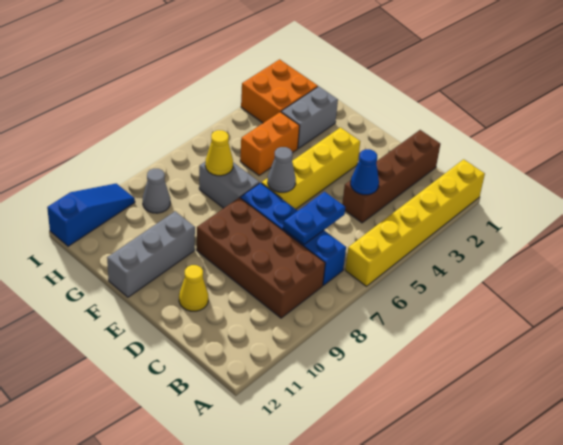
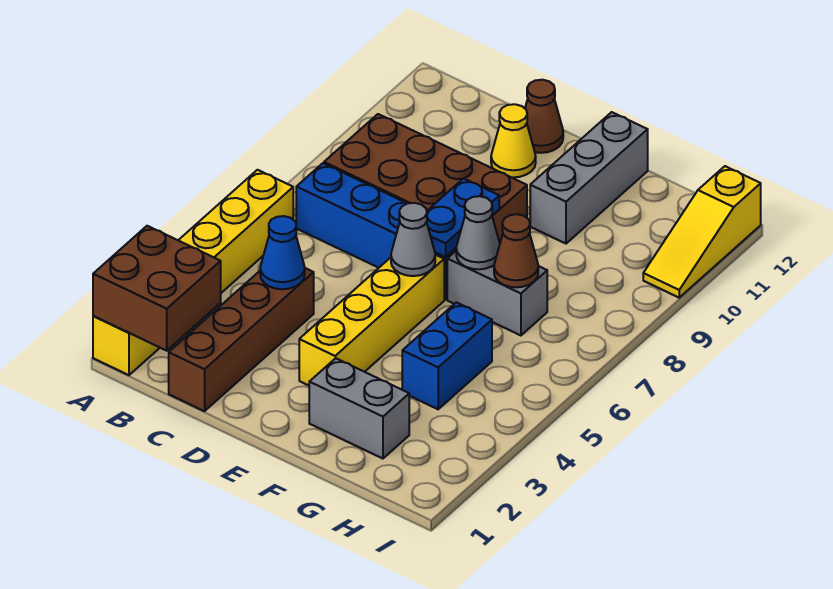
none -> brown 2x2 brick [93,226,221,351]
blue 1x2 plate [283,192,345,245] -> blue 1x2 plate moved to [427,178,499,257]
none -> brown 1x1 cone [525,80,563,153]
grey 1x2 brick [281,86,338,148] -> grey 1x2 brick turned to [309,358,409,459]
orange 1x2 brick [240,112,300,175] -> blue 1x2 brick [402,302,492,409]
yellow 1x1 cone [205,130,233,176] -> brown 1x1 cone [494,214,538,287]
orange 2x2 brick [241,59,318,123] -> none
grey 1x1 cone [143,169,170,213] -> grey 1x1 cone moved to [456,196,500,269]
blue 1x3 slope [47,184,135,246] -> yellow 1x3 slope [643,166,761,298]

